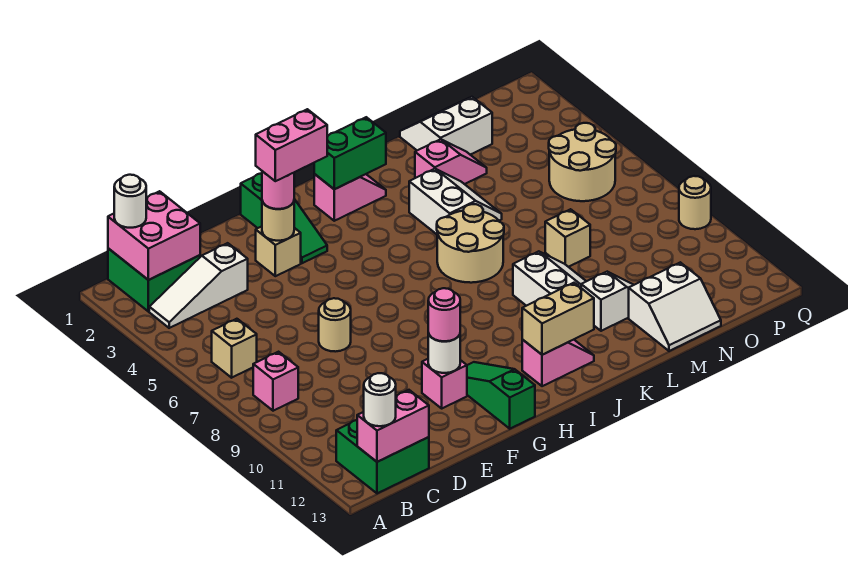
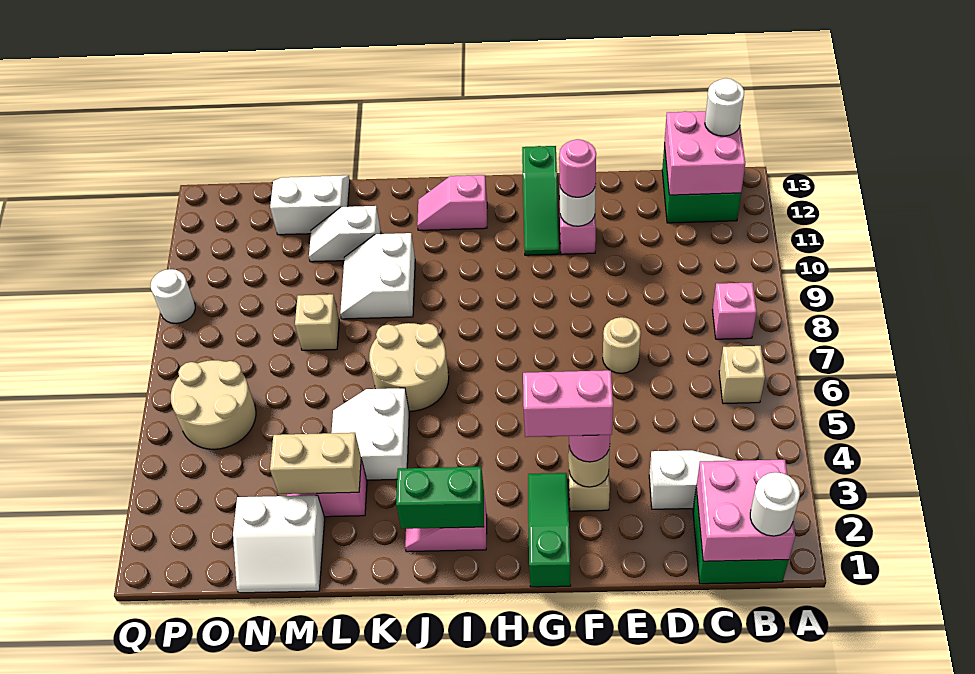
pink 1x2 brick [357,390,429,462] -> pink 2x2 brick [664,111,745,195]
tan 1x2 brick [522,283,594,355] -> tan 1x2 brick moved to [270,433,361,494]
tan 1x1 round brick [679,176,711,229] -> white 1x1 round brick [151,269,195,323]

